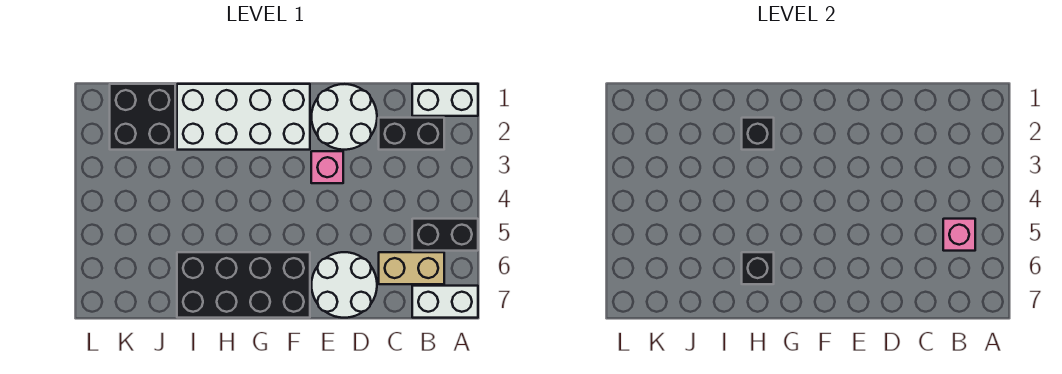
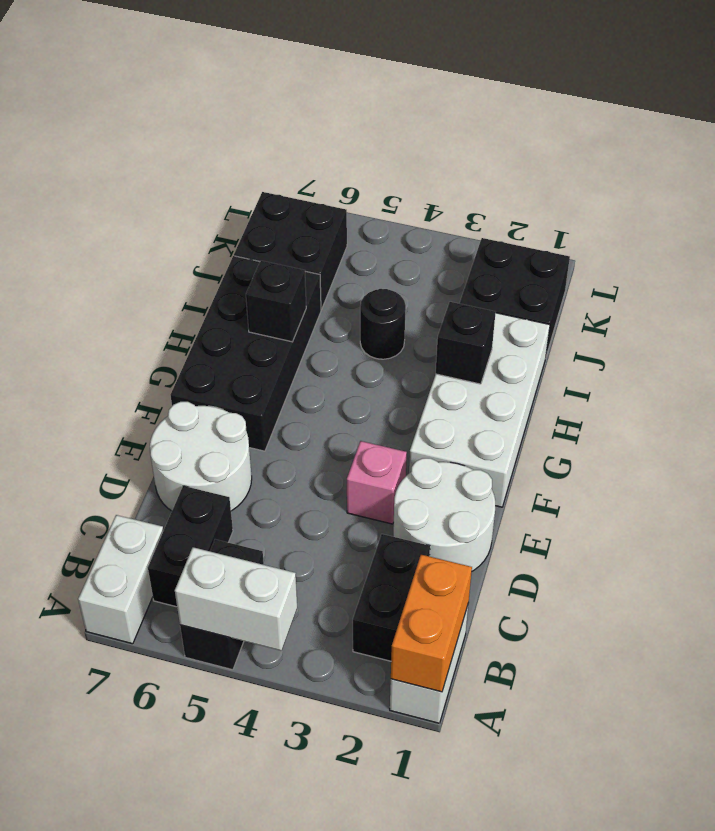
none -> orange 1x2 brick [391,555,472,692]
none -> white 1x2 brick [175,547,297,651]
pink 1x1 brick [943,219,975,251] -> none
tan 1x2 brick [379,252,444,284] -> black 1x2 brick [148,486,233,607]
none -> black 1x1 round brick [360,289,406,359]
none -> black 2x2 brick [234,192,347,309]

